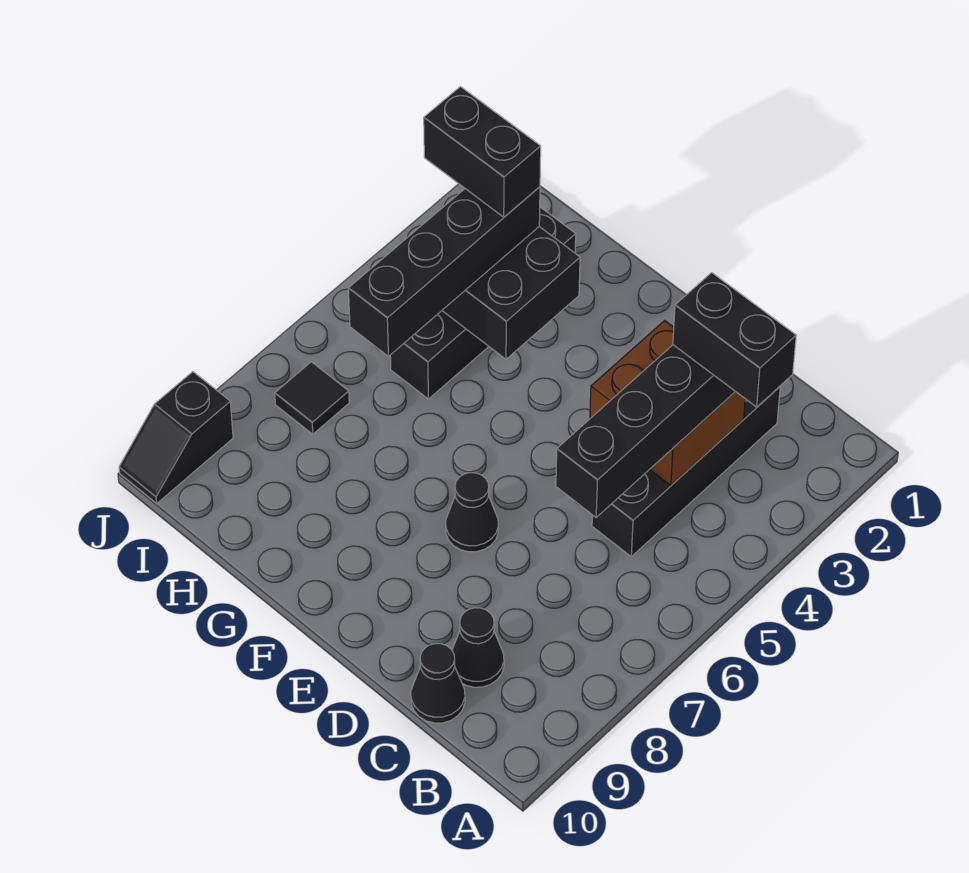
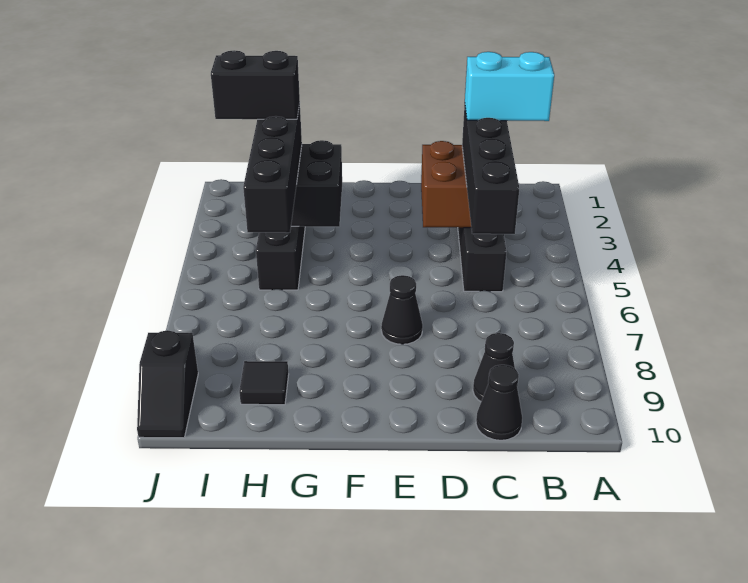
black 1x2 brick [673,273,796,407] -> cyan 1x2 brick [465,52,554,121]
black 1x1 tile [275,362,349,434] -> black 1x1 tile moved to [239,361,289,405]

